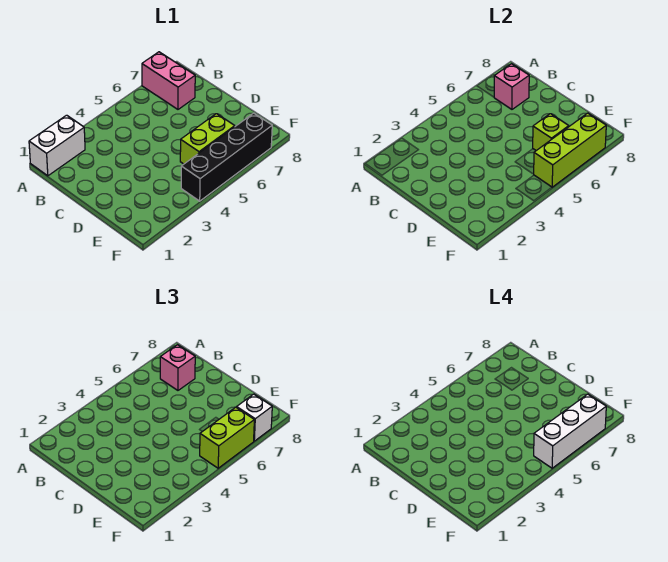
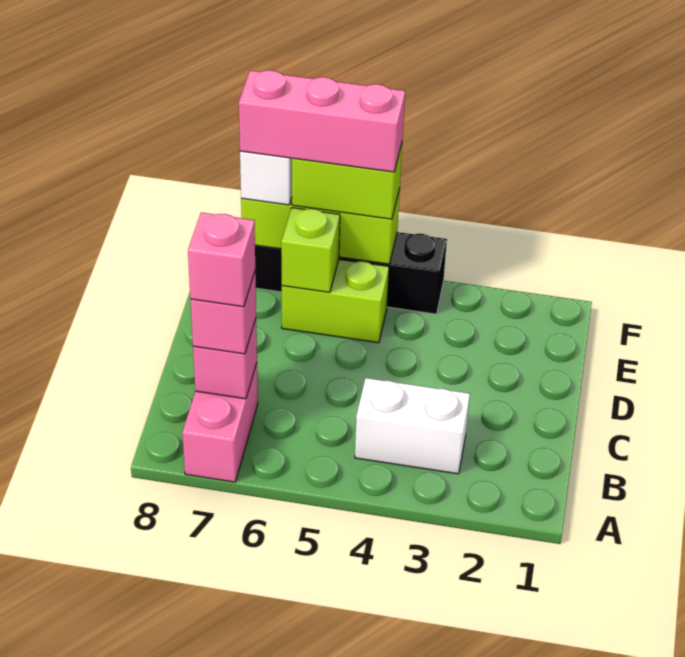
white 1x2 brick [29,115,85,176] -> white 1x2 brick moved to [355,378,470,474]
none -> pink 1x1 brick [188,213,255,307]
white 1x3 brick [534,394,606,468] -> pink 1x3 brick [239,70,405,172]

